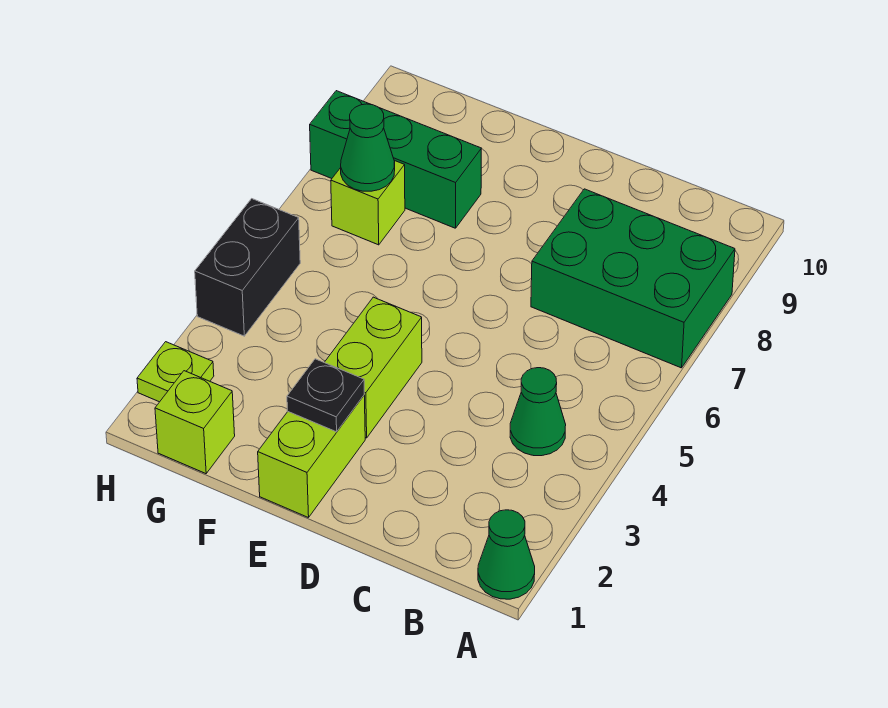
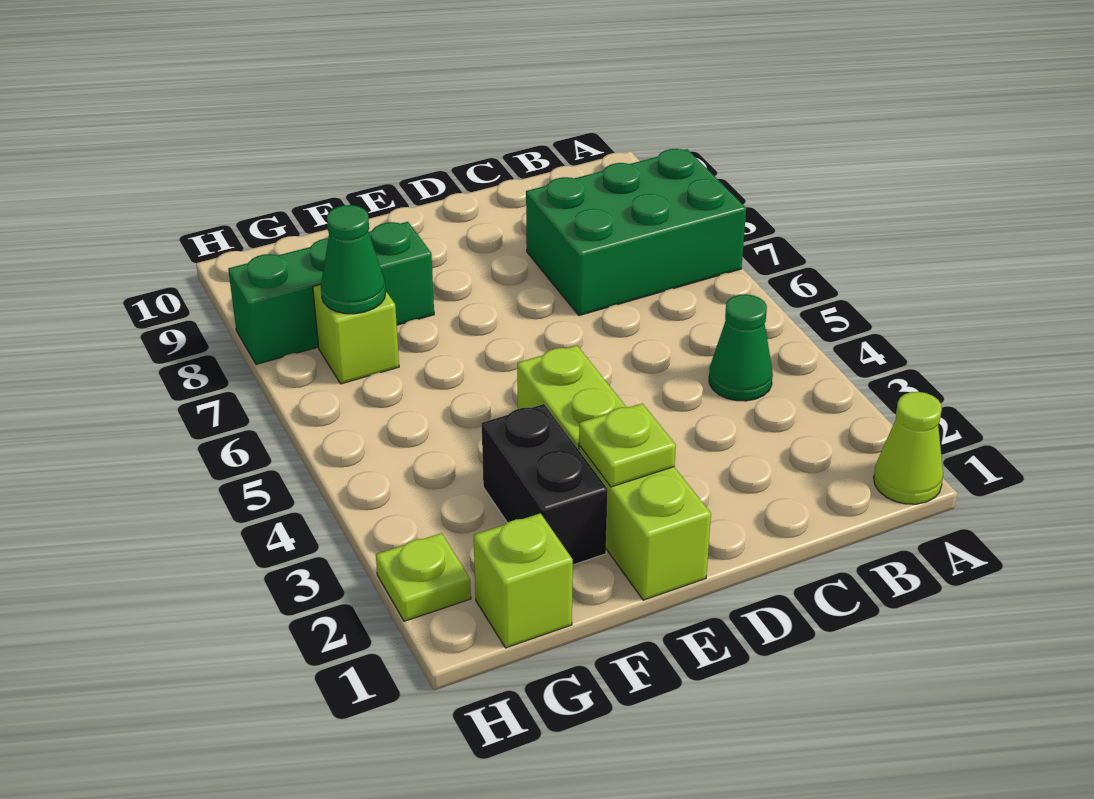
green 1x1 cone [478,510,535,599] -> lime 1x1 cone [874,392,943,504]
black 1x1 plate [287,359,364,432] -> lime 1x1 plate [579,404,676,487]
black 1x2 brick [195,199,300,336] -> black 1x2 brick moved to [482,404,608,565]

